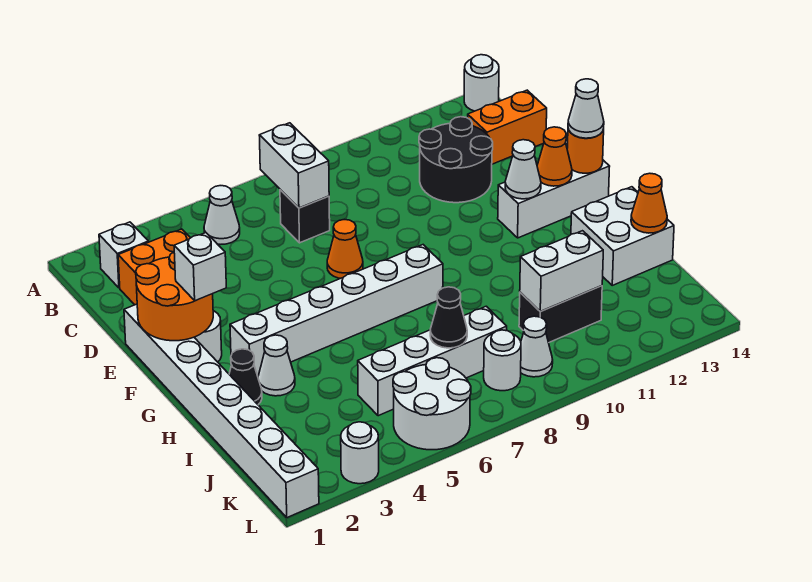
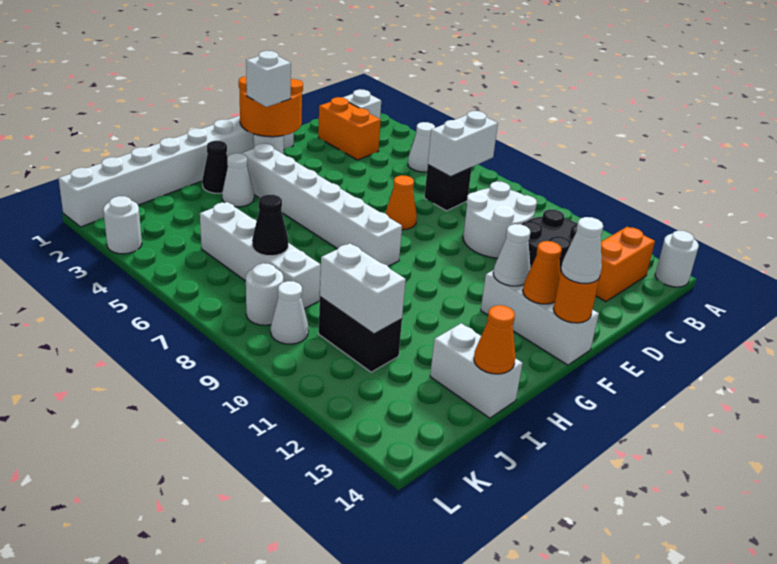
orange 1x2 brick [468,90,547,164] -> orange 1x2 brick turned to [596,227,655,301]
white 2x2 brick [571,187,674,285] -> white 1x2 brick [430,323,523,418]
white 2x2 round brick [393,358,471,450] -> white 2x2 round brick moved to [463,181,537,258]

